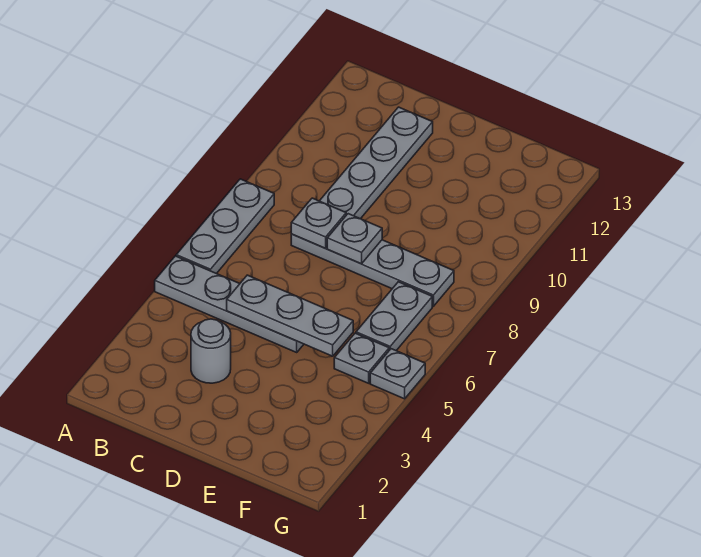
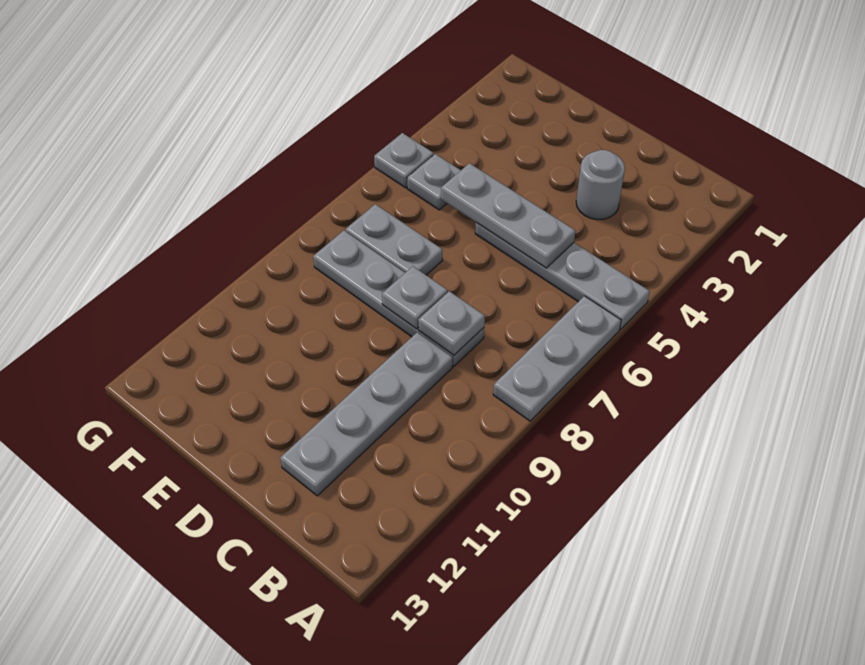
grey 1x2 plate [356,282,432,351] -> grey 1x2 plate turned to [346,204,442,275]

